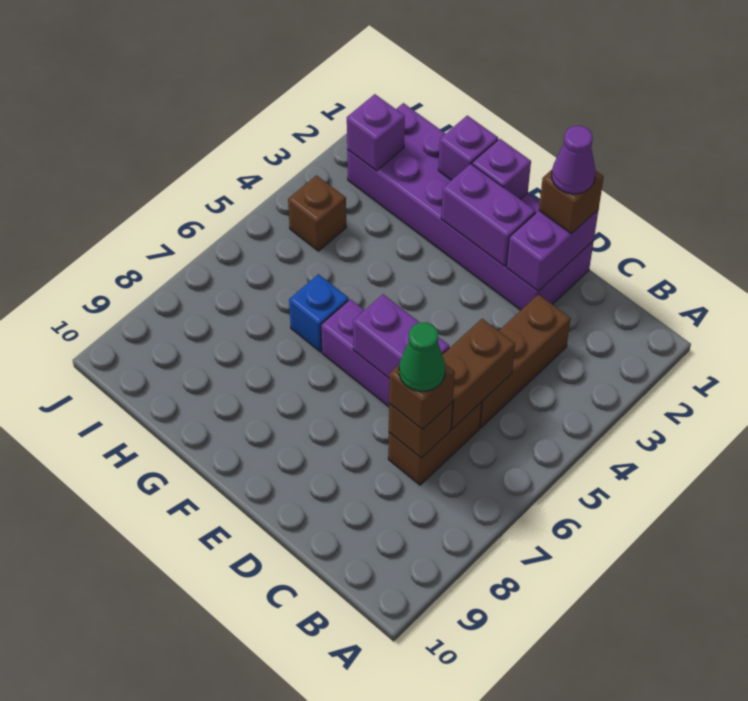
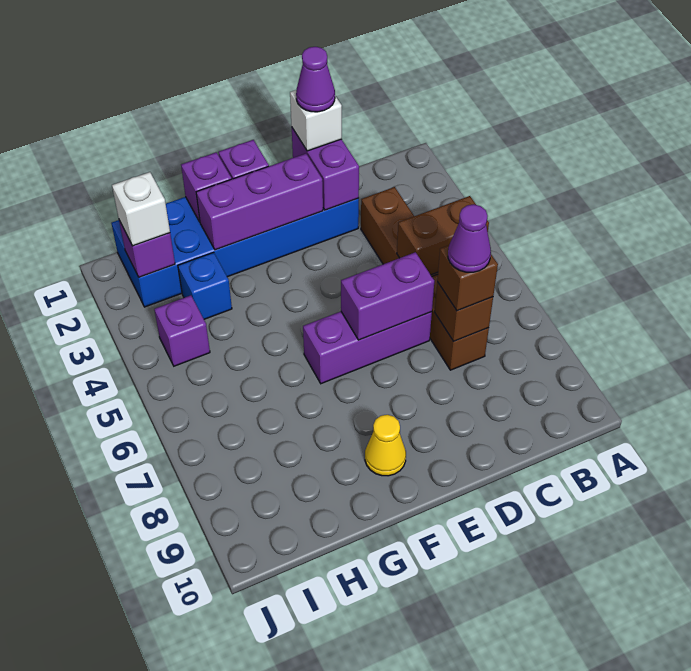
brown 1x2 brick [442,319,515,429] -> brown 1x2 brick turned to [397,196,489,275]
green 1x1 cone [399,322,445,391] -> purple 1x1 cone [448,204,491,272]
purple 2x6 brick [347,103,594,310] -> blue 2x6 brick [112,197,359,307]
brown 1x1 brick [539,170,604,234] -> white 1x1 brick [290,90,342,151]
purple 1x2 brick [441,164,536,266] -> purple 1x3 brick [196,154,323,250]
none -> yellow 1x1 cone [365,415,406,476]
blue 1x1 brick [289,274,349,352] -> blue 1x1 brick moved to [178,252,232,319]
none -> white 1x1 brick [112,172,170,246]
brown 1x1 brick [288,175,346,251] -> purple 1x1 brick [154,295,210,366]

